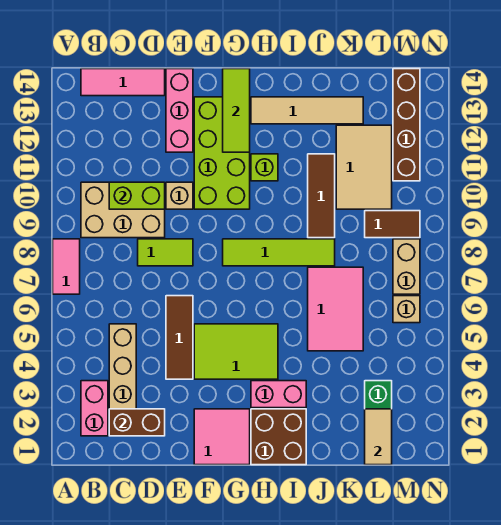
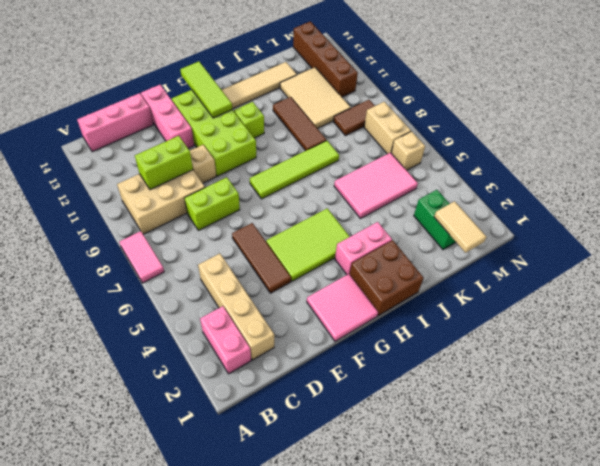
pink 1x3 tile [81,69,165,96] -> pink 1x3 brick [77,93,153,152]
brown 1x2 brick [109,409,165,436] -> none
lime 1x2 tile [138,239,193,266] -> lime 1x2 brick [185,177,240,230]
pink 2x3 tile [308,267,363,351] -> pink 2x3 tile turned to [334,152,418,219]

